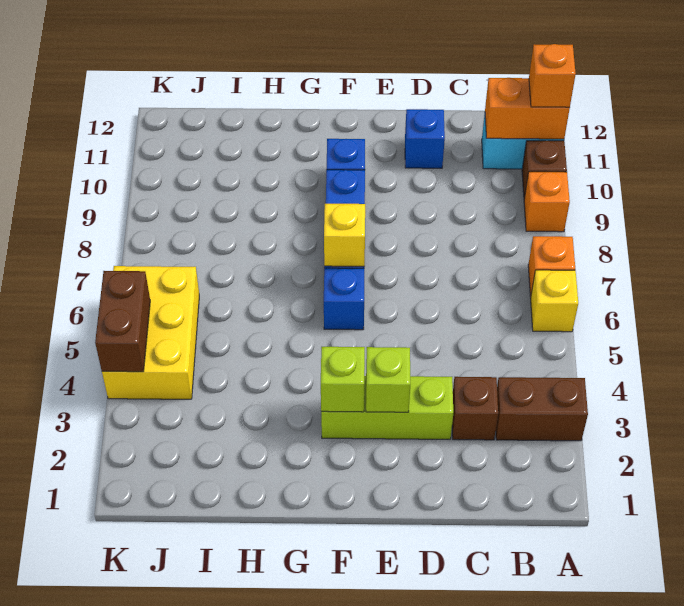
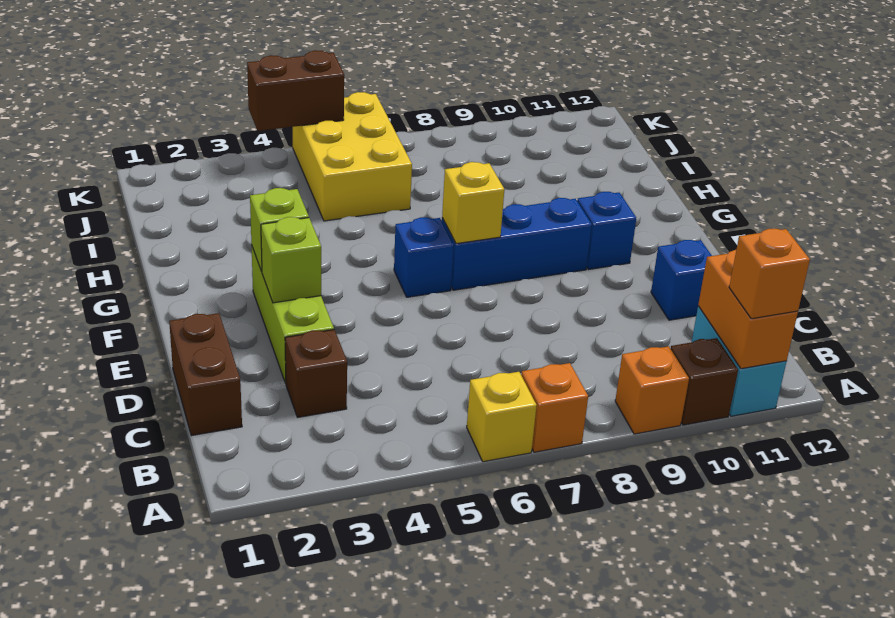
brown 1x2 brick [496,377,588,441] -> brown 1x2 brick moved to [169,313,242,436]
yellow 2x3 brick [102,266,199,399] -> yellow 2x3 brick turned to [293,92,412,221]

